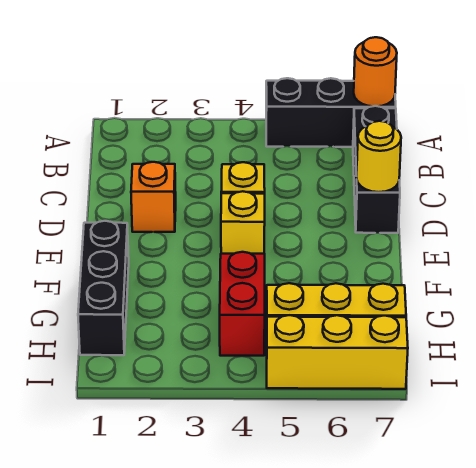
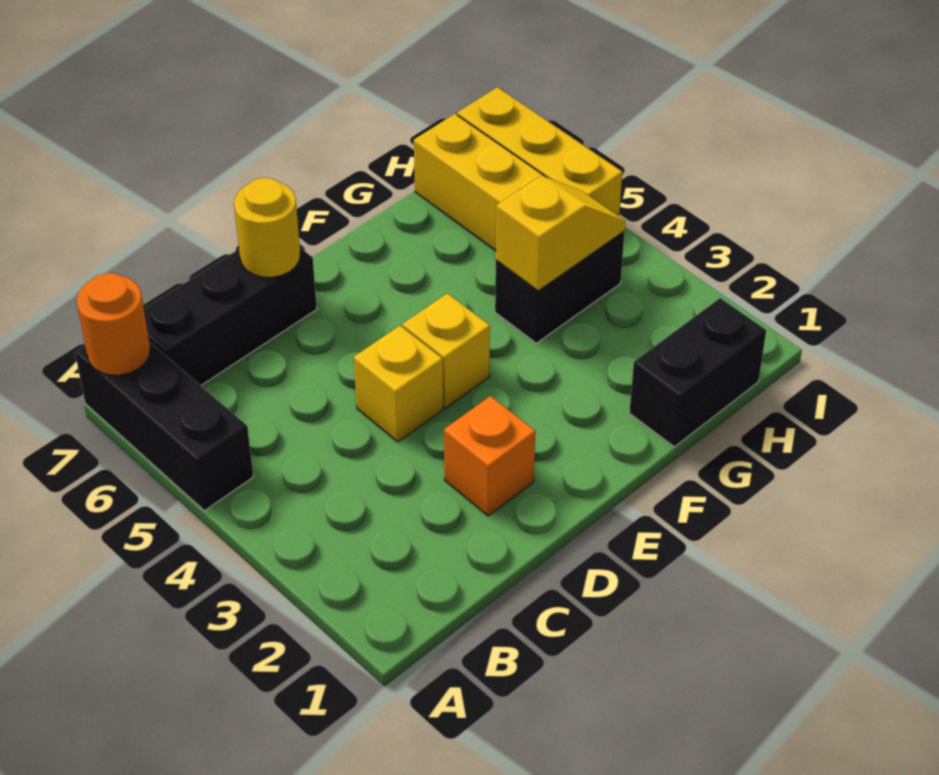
black 1x3 brick [78,221,129,355] -> black 1x2 brick [629,298,766,447]
red 1x2 brick [220,252,265,356] -> black 1x2 brick [495,232,624,343]
none -> yellow 1x2 slope [496,175,625,291]

